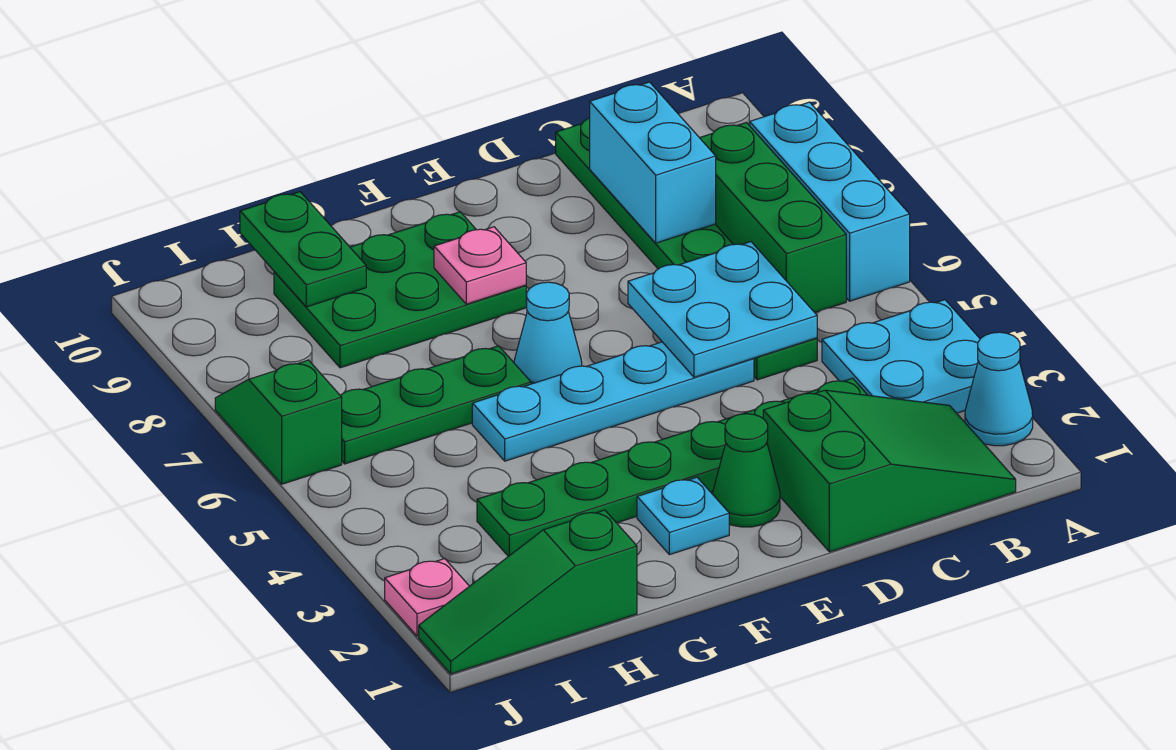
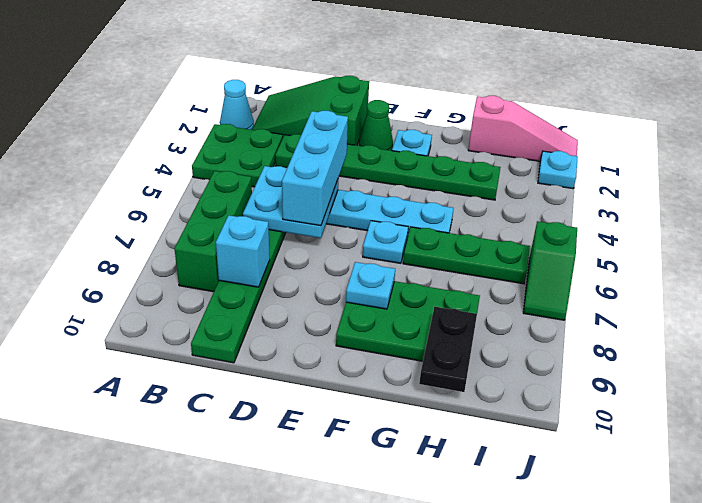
cyan 2x2 plate [822,300,980,413] -> green 2x2 plate [192,124,283,187]
cyan 1x3 brick [750,102,910,301] -> cyan 1x3 brick moved to [282,111,348,226]
cyan 1x2 brick [590,82,716,243] -> cyan 1x1 brick [216,215,270,287]
cyan 1x1 cone [514,282,582,384] -> cyan 1x1 plate [363,221,408,263]
pink 1x1 plate [434,227,526,304] -> cyan 1x1 plate [346,262,395,309]
green 1x3 slope [419,510,637,674] -> pink 1x3 slope [468,96,578,161]
green 1x2 plate [240,192,366,307] -> black 1x2 plate [419,307,477,392]
pink 1x1 plate [385,559,469,636] -> cyan 1x1 plate [538,151,578,189]

